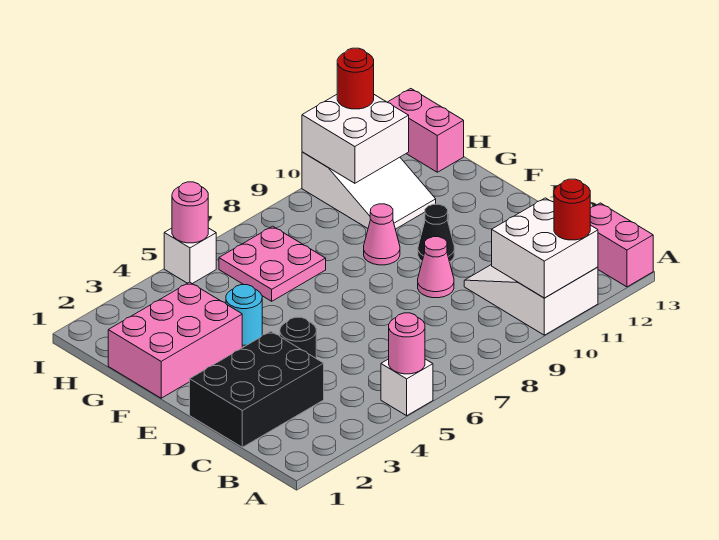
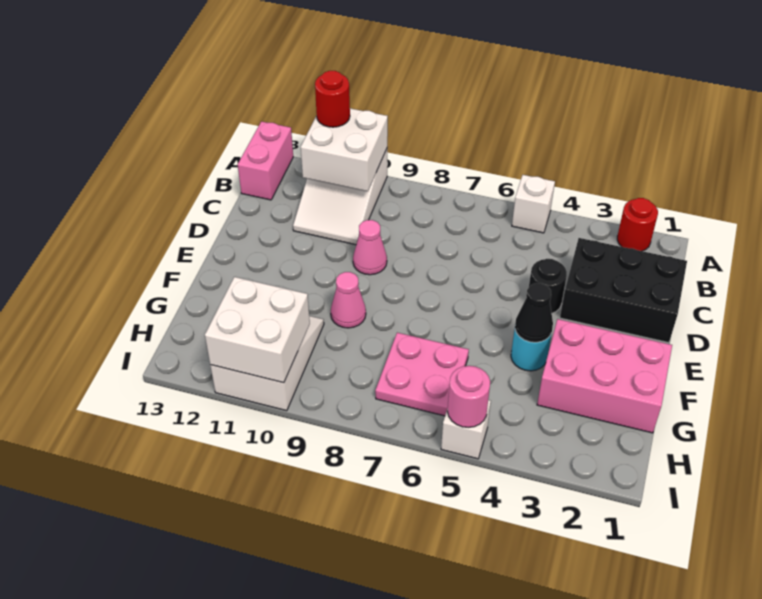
pink 1x1 round brick [389,313,425,374] -> none
black 1x1 cone [418,204,454,262] -> black 1x1 cone moved to [515,283,553,342]
pink 1x2 brick [388,89,464,172] -> none
red 1x1 round brick [337,48,374,109] -> red 1x1 round brick moved to [617,198,658,251]

